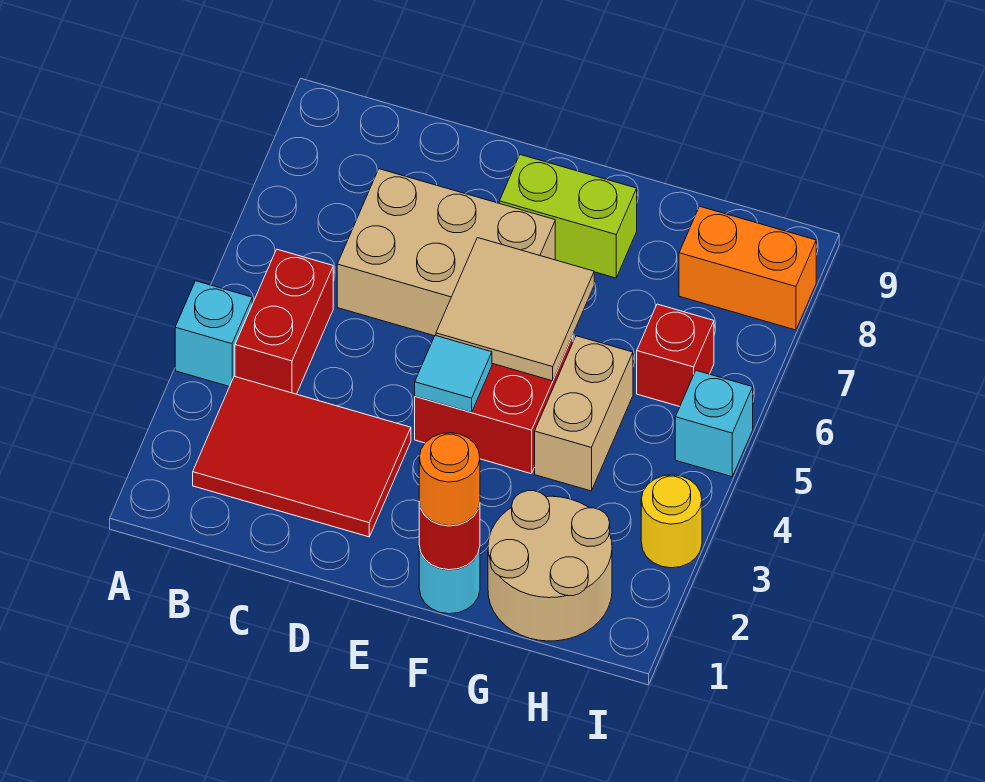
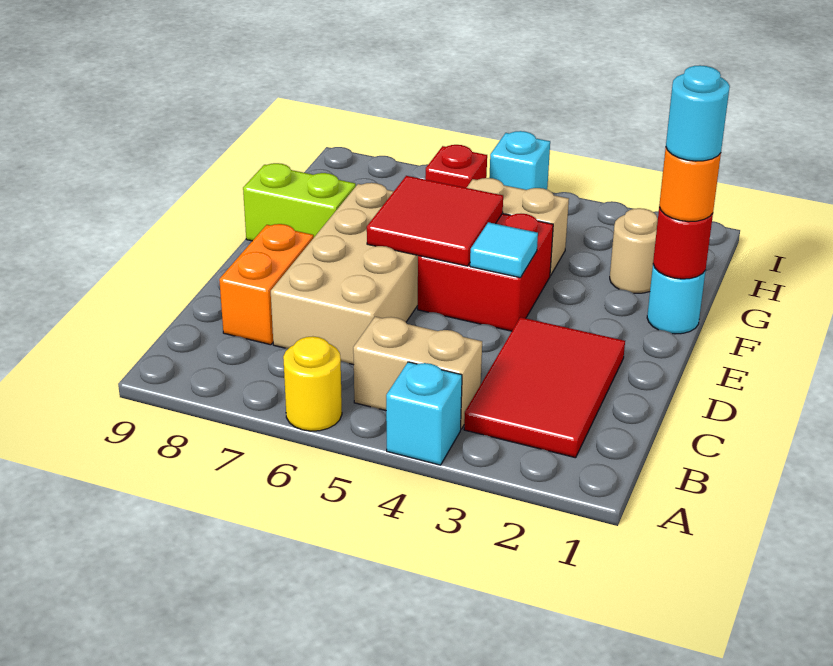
red 1x2 brick [235,249,333,394] -> tan 1x2 brick [353,317,482,429]
tan 2x3 brick [337,169,555,336] -> tan 2x4 brick [271,183,418,365]
tan 2x2 tile [436,238,594,381] -> red 2x2 tile [367,176,503,266]
lime 1x2 brick [499,155,637,278] -> lime 1x2 brick turned to [243,163,356,241]
none -> cyan 1x1 round brick [666,65,730,161]
tan 2x2 round brick [488,491,612,641] -> tan 1x1 round brick [610,208,658,293]
orange 1x2 brick [679,206,816,330] -> orange 1x2 brick moved to [219,224,314,345]
yellow 1x1 round brick [641,475,702,568] -> yellow 1x1 round brick moved to [283,336,342,431]

